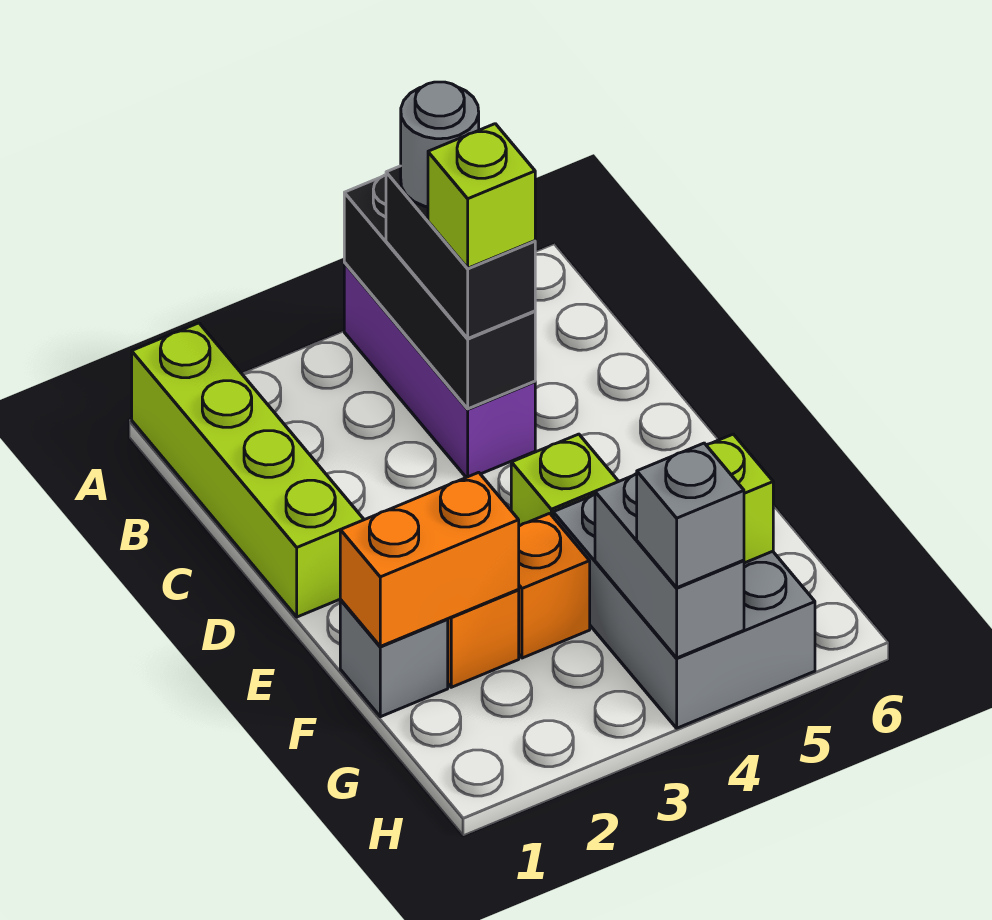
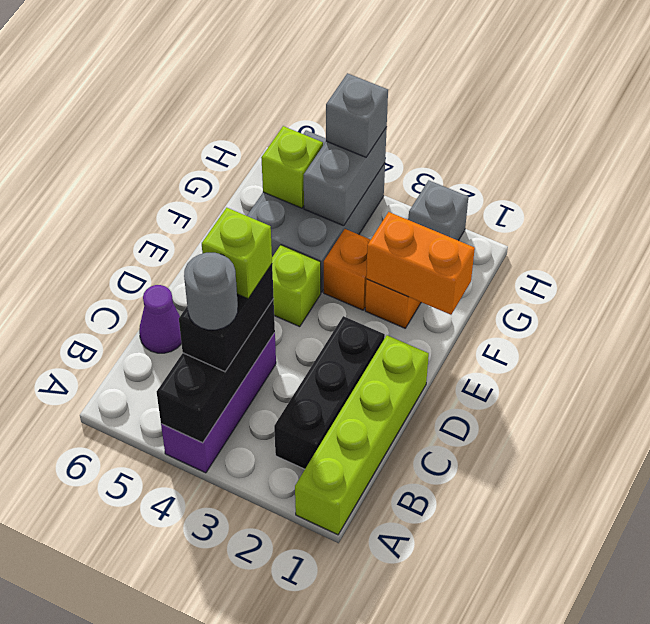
none -> black 1x3 brick [274,316,385,469]
none -> purple 1x1 cone [139,285,182,353]
grey 1x1 brick [340,600,448,717] -> grey 1x1 brick moved to [409,180,468,241]

